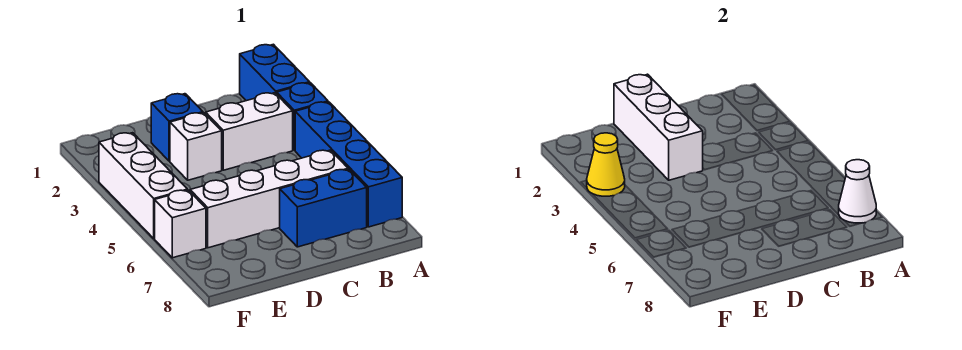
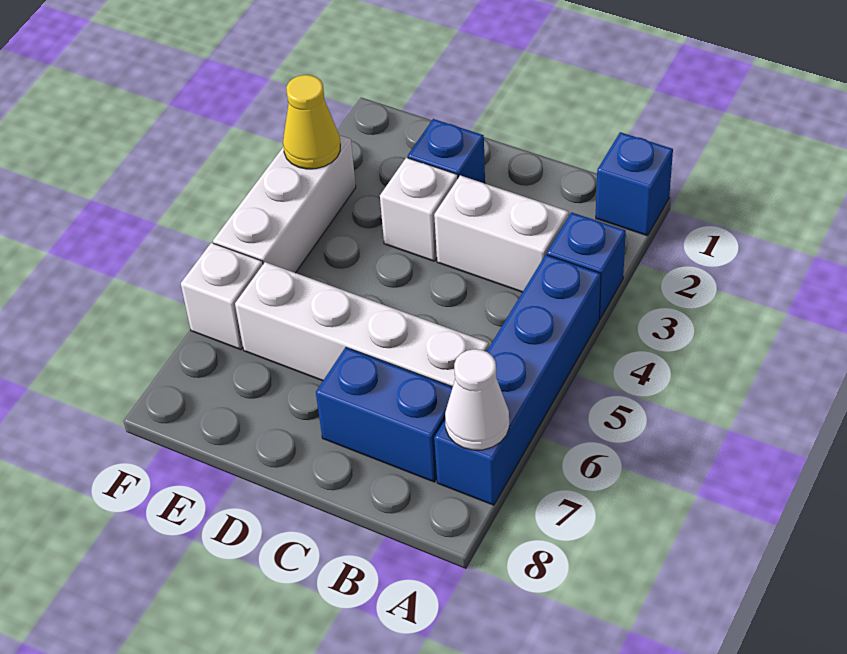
blue 1x2 brick [240,44,310,101] -> blue 1x1 brick [596,132,673,236]
white 1x3 brick [614,74,703,180] -> none

